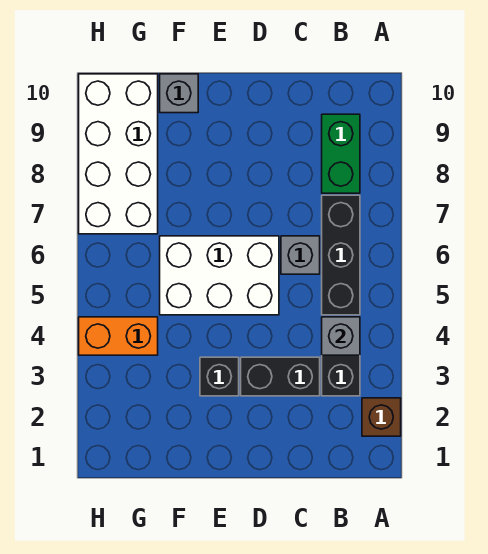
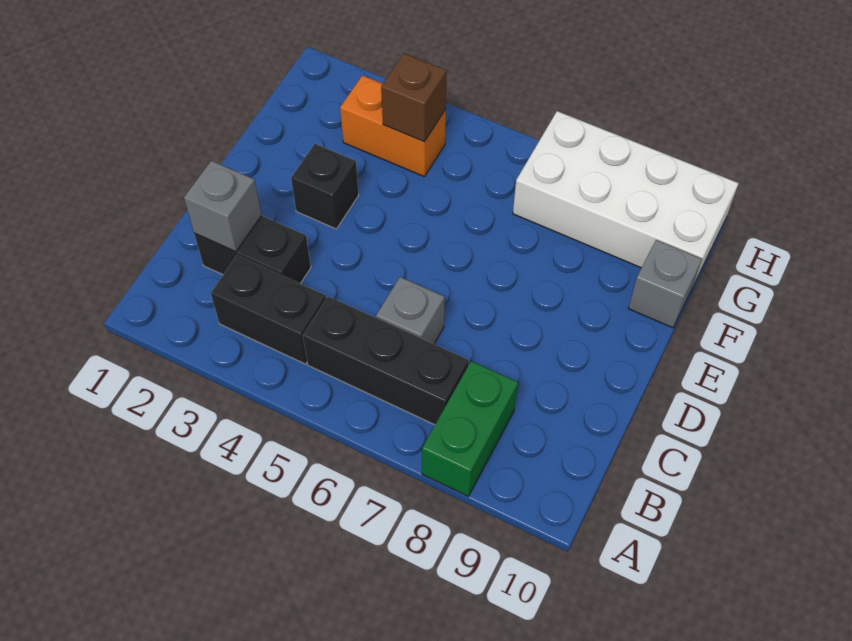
brown 1x1 brick [362,398,401,436] -> brown 1x1 brick moved to [381,53,447,141]
grey 1x1 brick [322,317,360,355] -> grey 1x1 brick moved to [184,161,262,252]
green 1x2 brick [322,114,360,193] -> green 1x2 brick turned to [422,361,518,496]
black 1x2 brick [241,357,320,396] -> black 1x2 brick turned to [194,216,311,284]
white 2x3 brick [160,236,279,315] -> none
orange 1x2 brick [79,317,158,355] -> orange 1x2 brick turned to [340,75,446,177]

